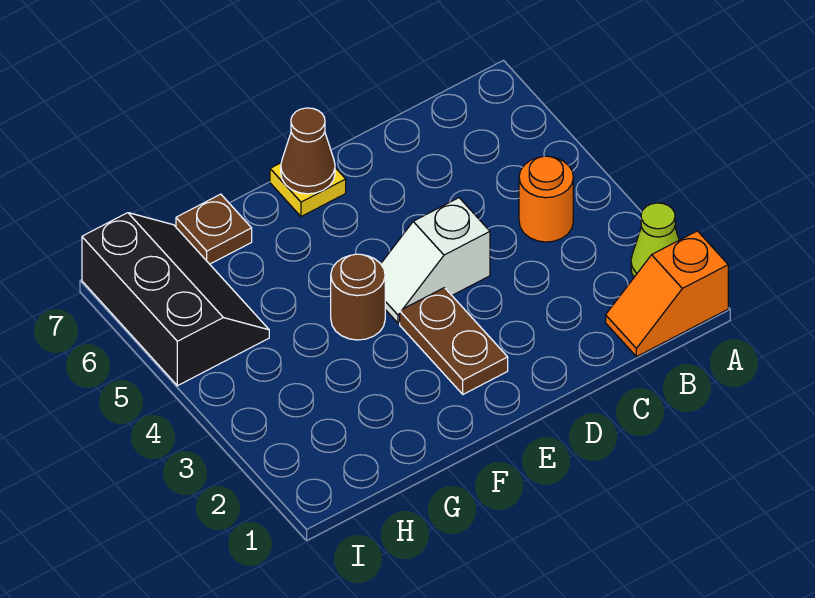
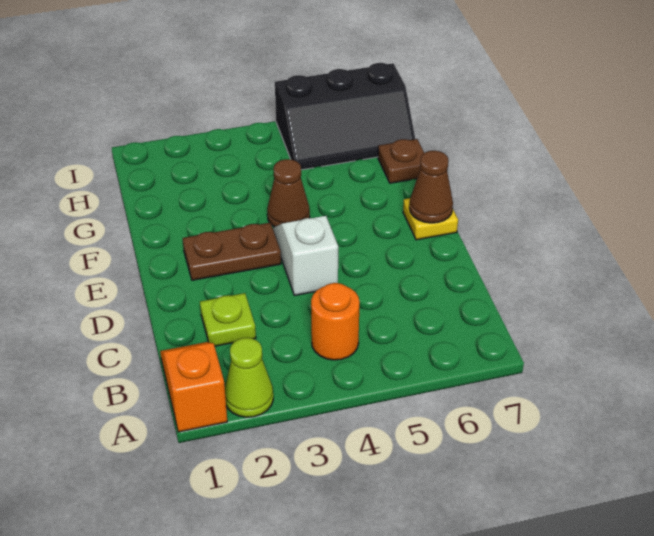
none -> lime 1x1 plate [200,293,256,346]
brown 1x1 round brick [331,254,385,340] -> brown 1x1 cone [267,159,310,227]

